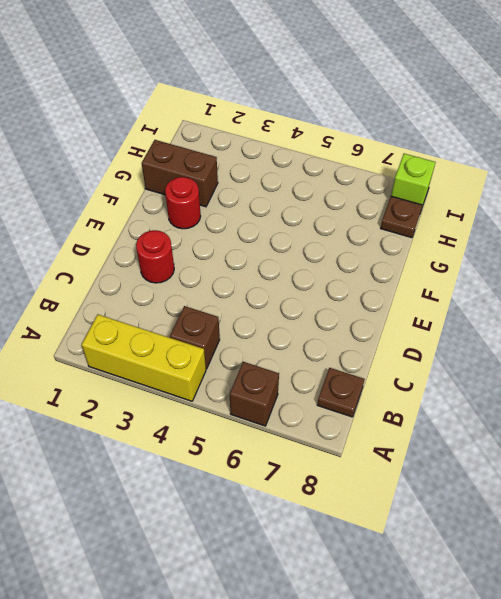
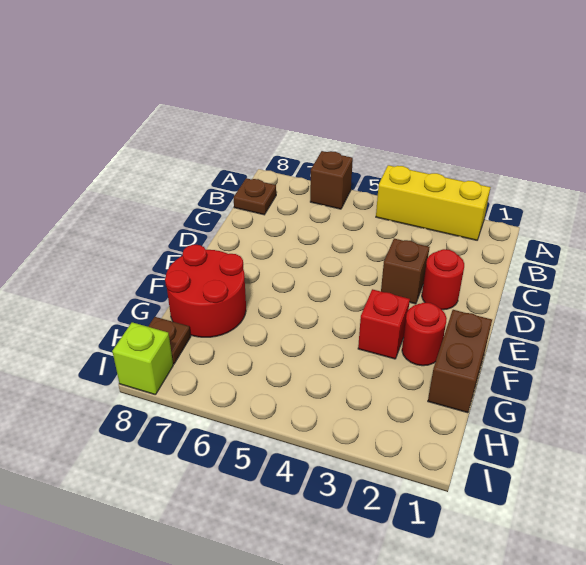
brown 1x1 brick [170,306,220,369] -> brown 1x1 brick moved to [381,239,430,304]
none -> red 1x1 brick [358,289,410,359]
none -> red 2x2 round brick [165,245,246,337]
brown 1x2 brick [142,140,218,207] -> brown 1x2 brick turned to [428,310,492,413]

